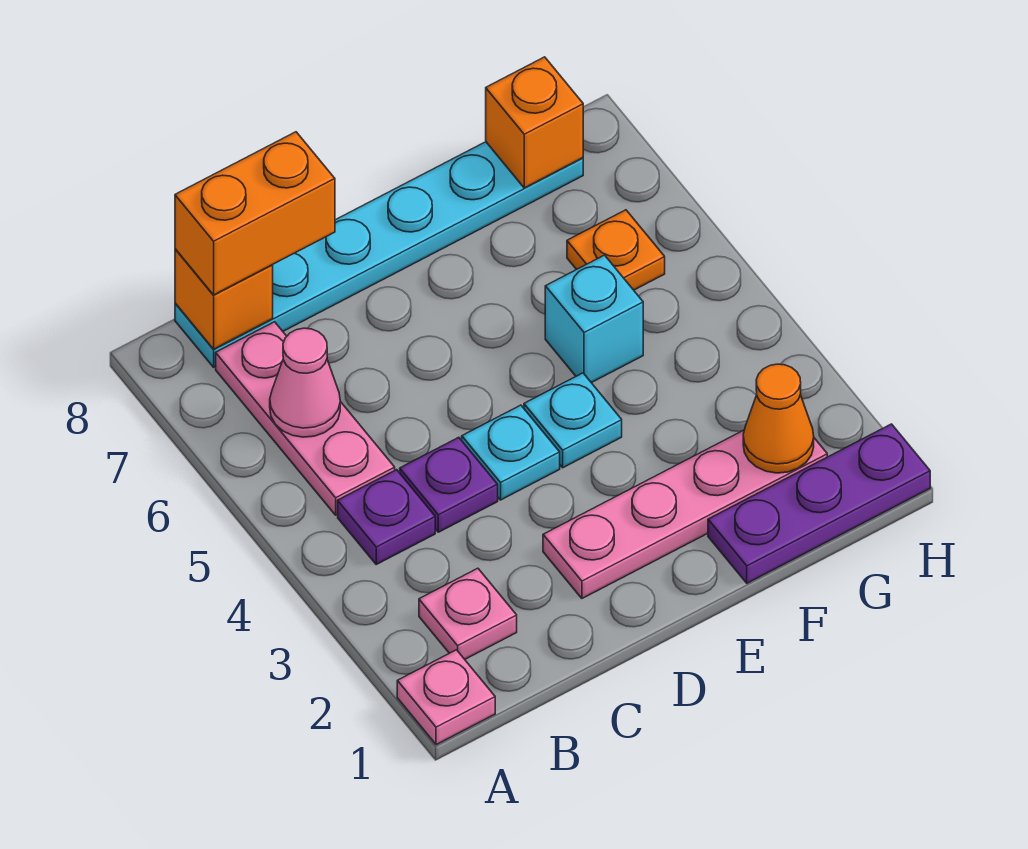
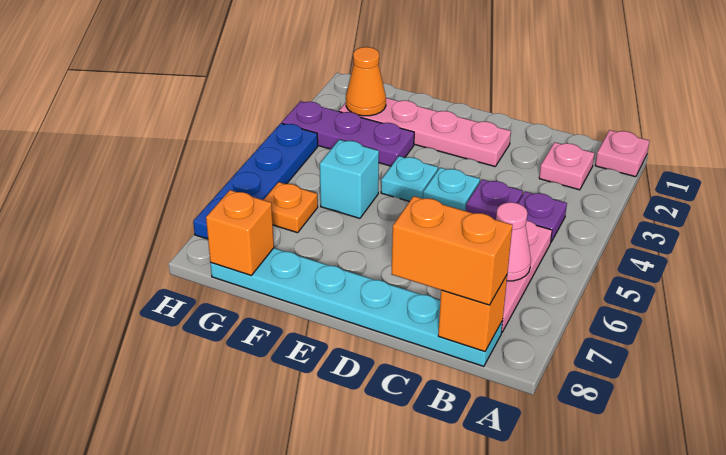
purple 1x3 plate [708,424,930,583] -> purple 1x3 plate moved to [282,101,414,166]
none -> blue 1x4 plate [193,123,318,239]

